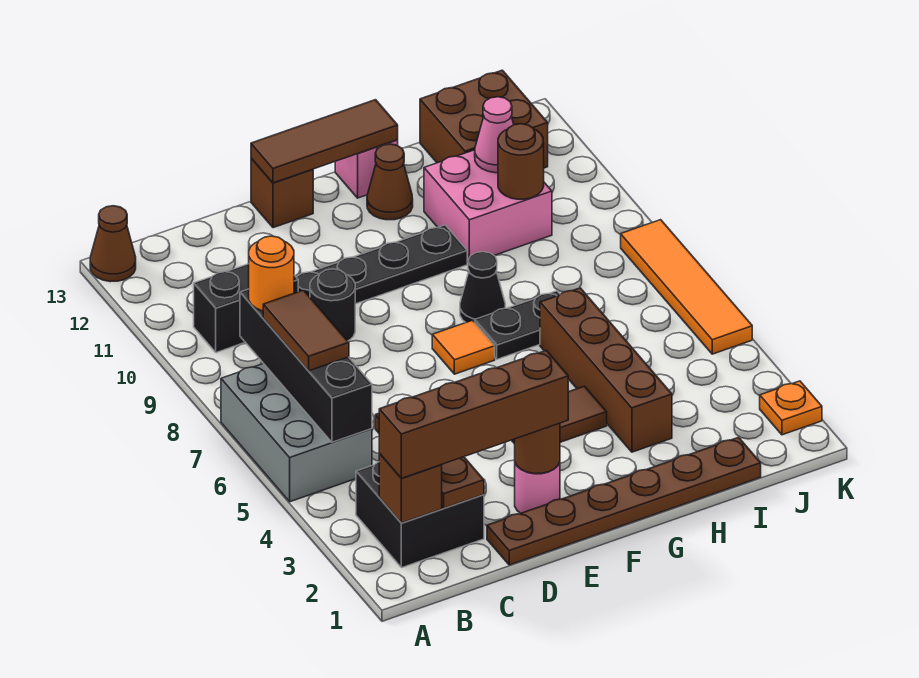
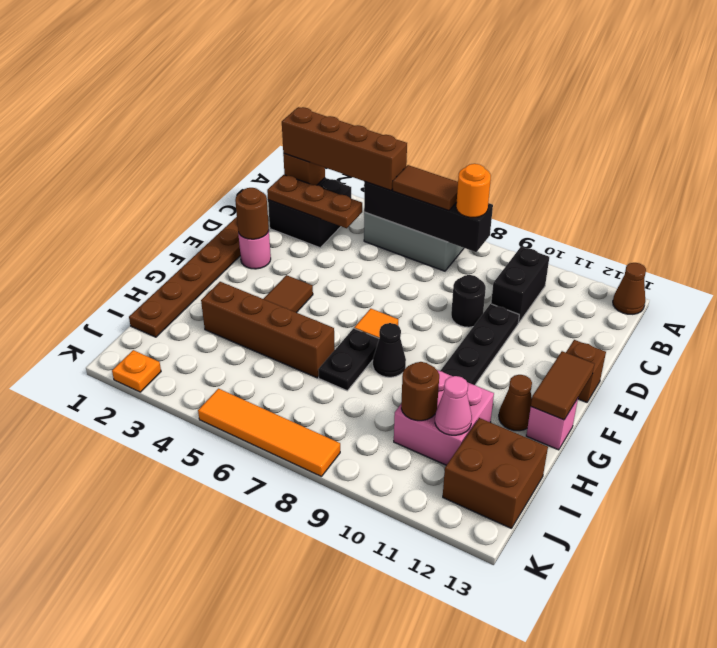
brown 1x4 brick [379,351,568,478] -> brown 1x4 brick turned to [282,107,407,190]
brown 1x3 tile [251,100,398,183] -> brown 1x2 tile [531,351,594,420]

